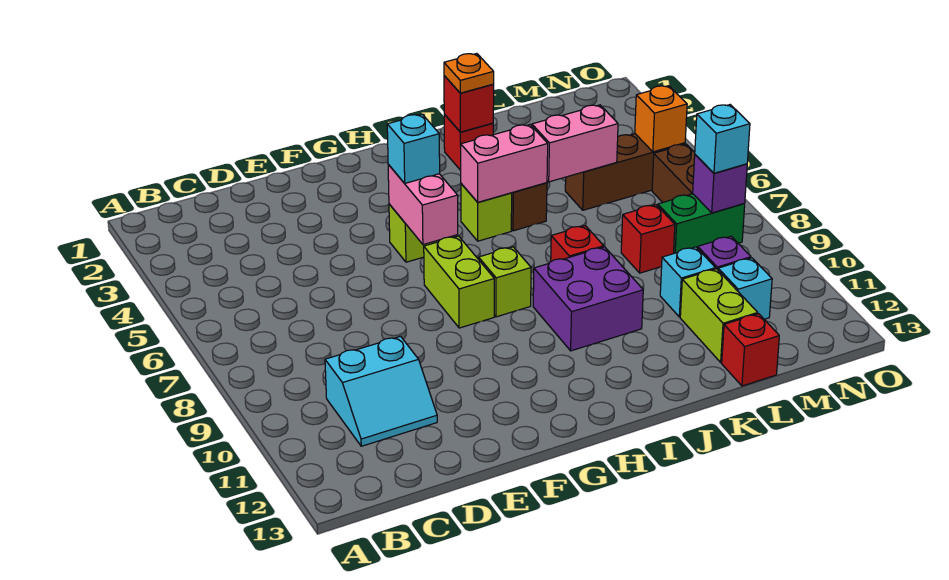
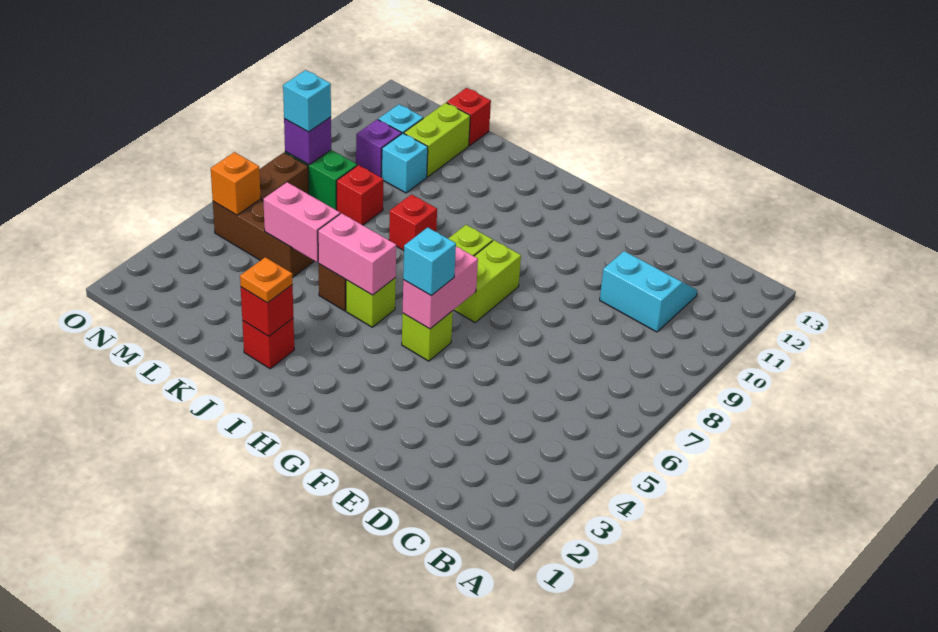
purple 2x2 brick [533,247,643,351] -> none

